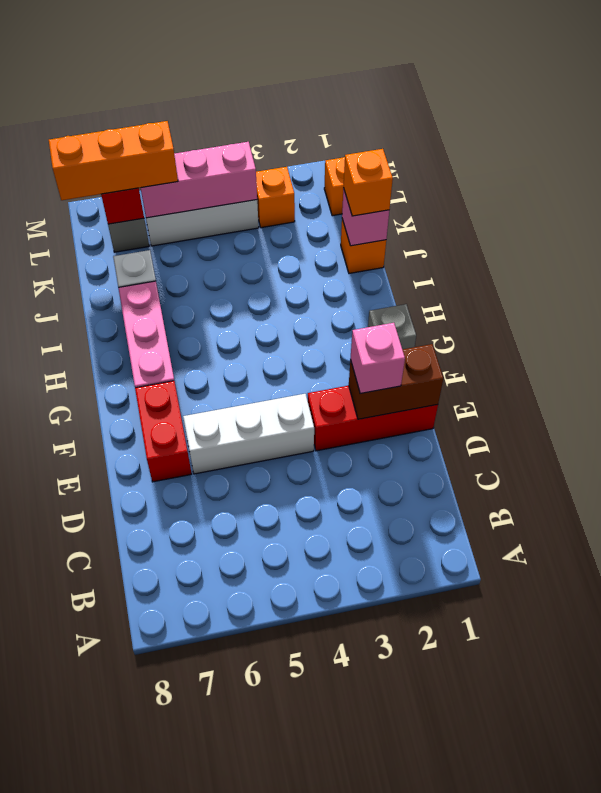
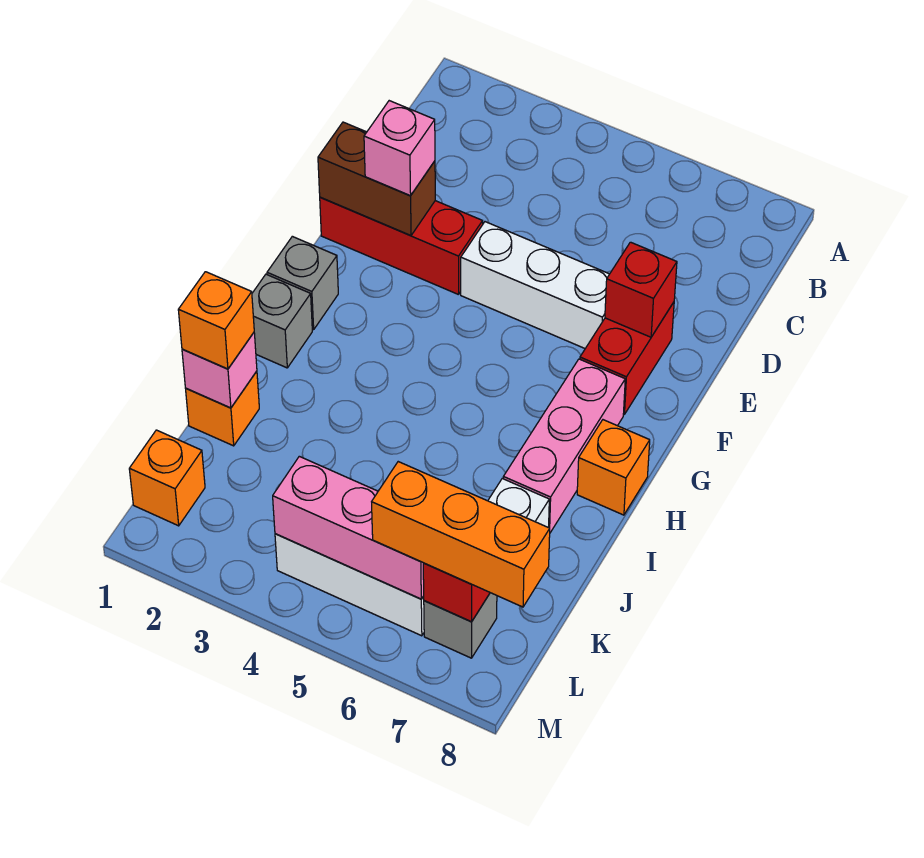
none -> red 1x1 brick [605,242,677,337]
none -> grey 1x1 brick [252,274,312,368]
orange 1x1 brick [256,167,295,228] -> orange 1x1 brick moved to [577,420,650,515]

